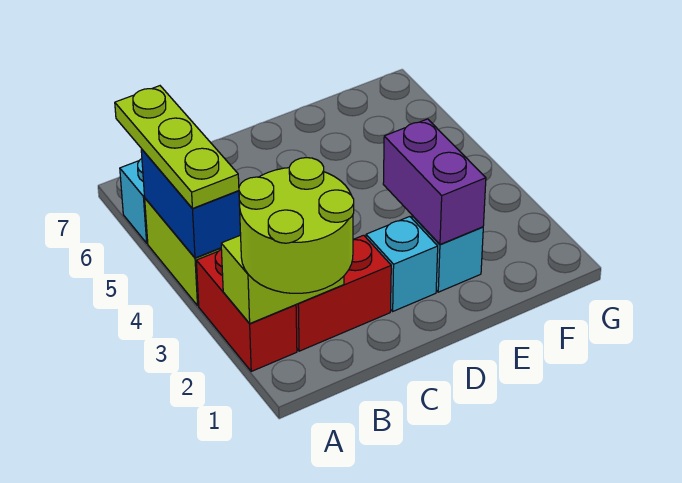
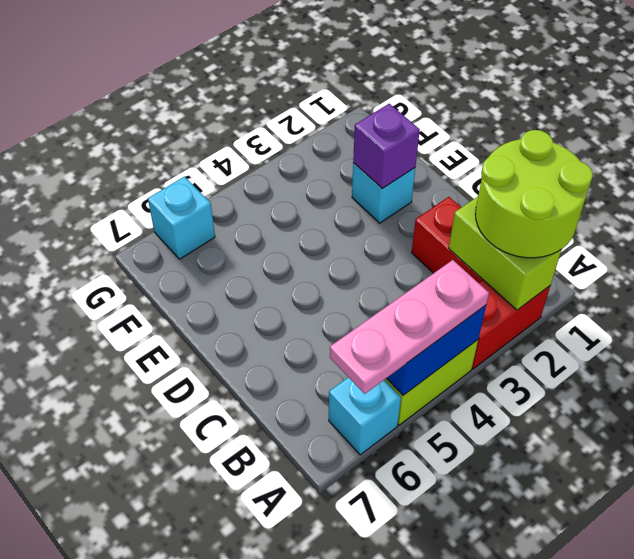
lime 1x3 plate [115,86,239,209] -> pink 1x3 plate [330,260,489,394]
cyan 1x1 brick [366,217,438,311] -> cyan 1x1 brick moved to [148,177,215,259]
purple 1x2 brick [383,119,486,244] -> purple 1x1 brick [353,104,420,188]

